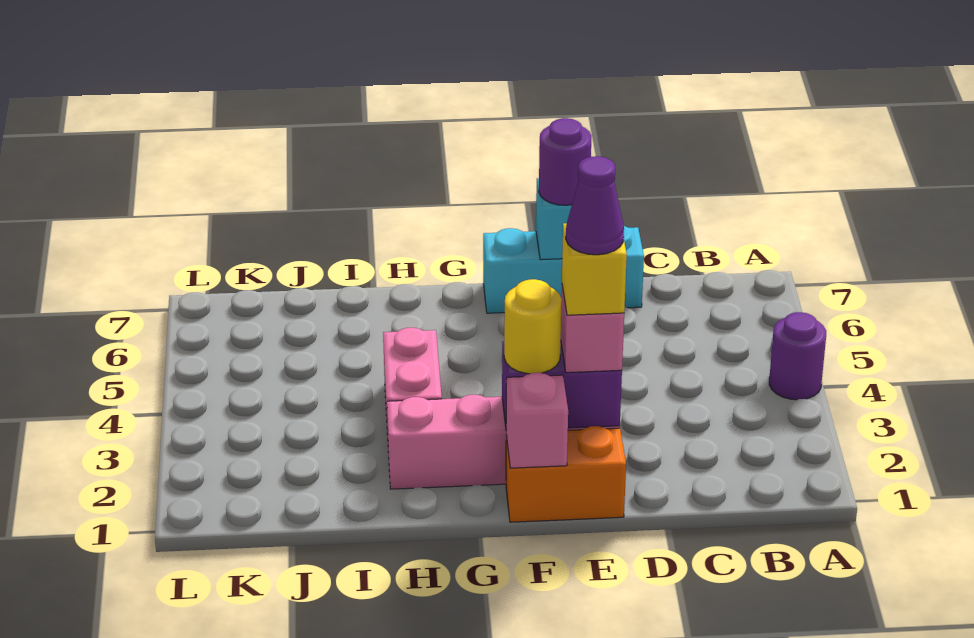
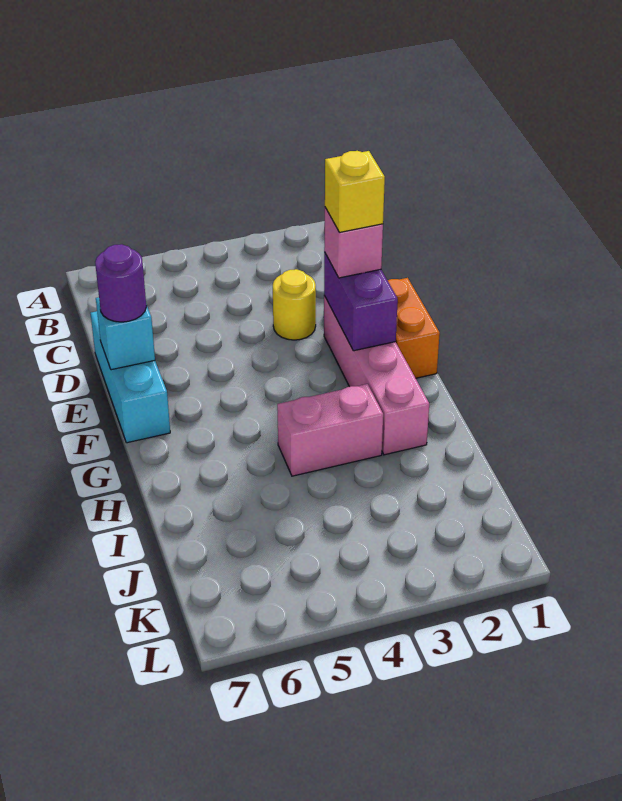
purple 1x1 round brick [769,312,826,400] -> none
purple 1x1 cone [566,156,624,255] -> none
pink 1x1 brick [506,373,568,468] -> none
yellow 1x1 round brick [504,279,562,374] -> yellow 1x1 round brick moved to [273,269,316,340]

